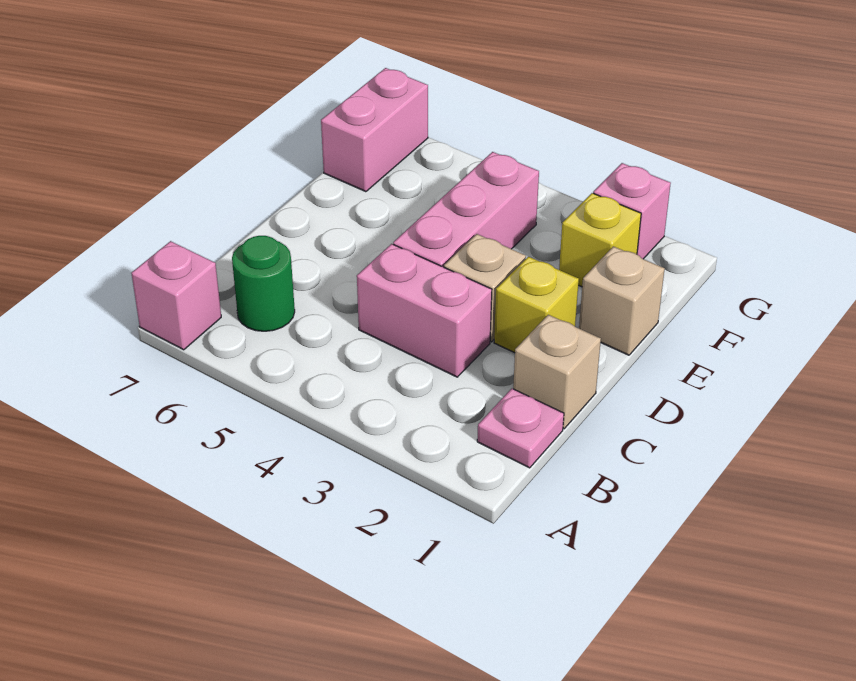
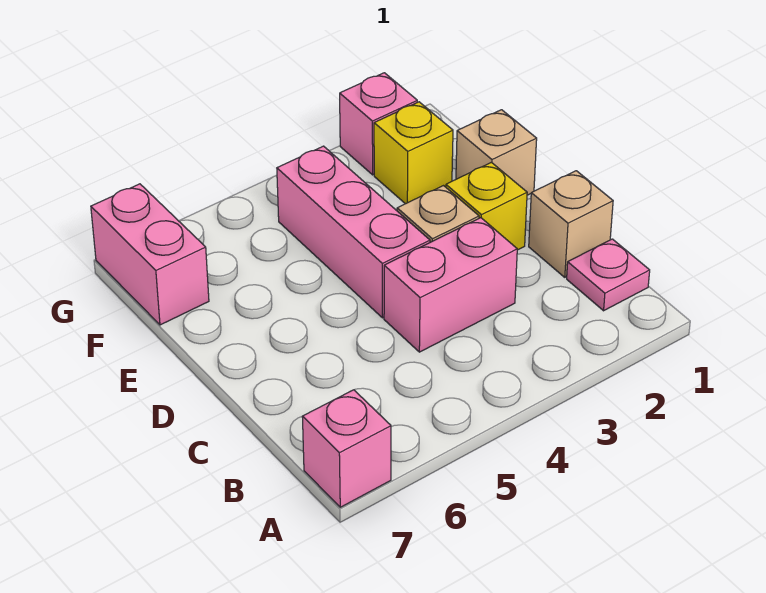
green 1x1 round brick [232,236,295,331] -> none

